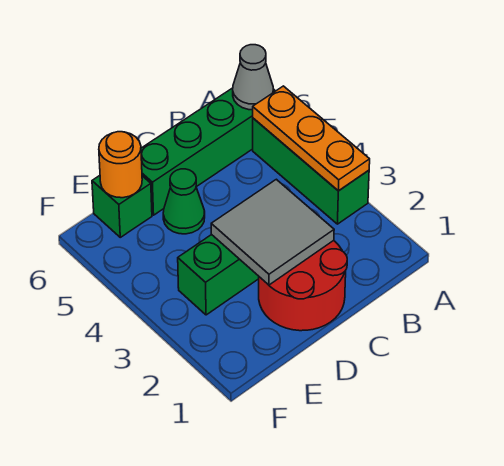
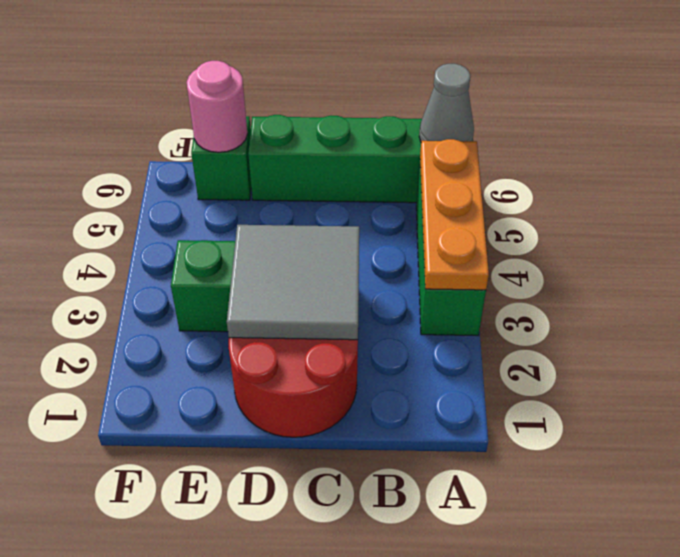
green 1x1 cone [163,169,205,234] -> none
orange 1x1 round brick [99,132,142,198] -> pink 1x1 round brick [187,61,247,152]

